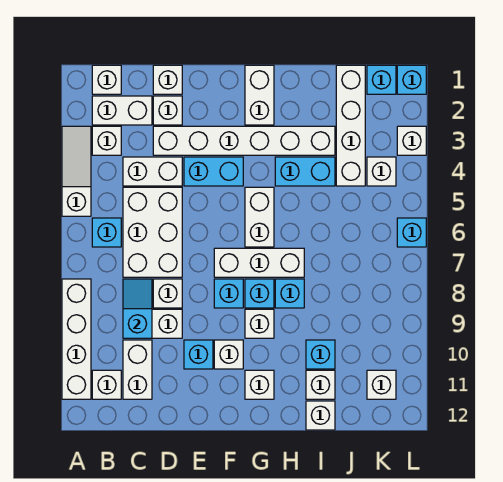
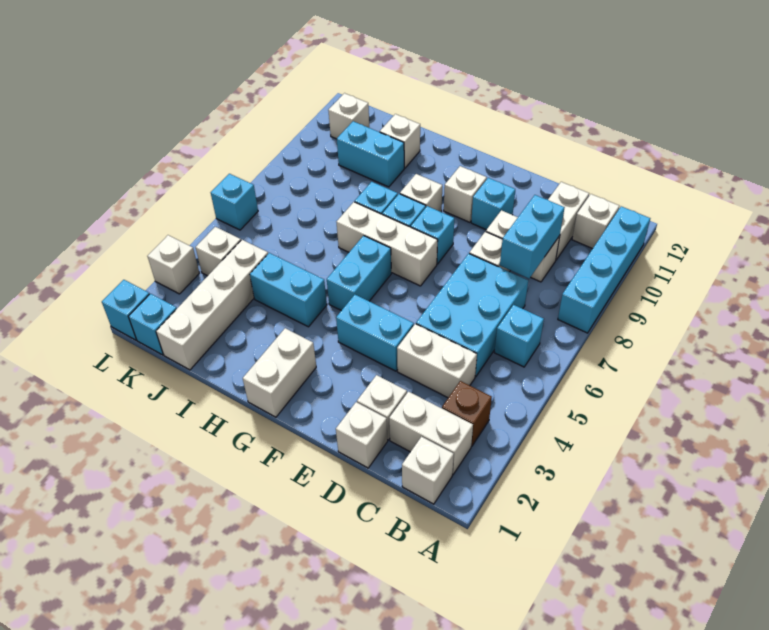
white 1x3 slope [62,126,91,216] -> none
white 1x4 brick [62,279,91,399] -> cyan 1x4 brick [558,206,650,333]
white 1x1 brick [92,126,121,155] -> brown 1x1 brick [442,381,492,446]
white 2x3 brick [123,187,182,277] -> cyan 2x3 brick [416,254,528,377]
cyan 1x2 slope [123,279,152,338] -> cyan 1x2 brick [500,195,565,279]
white 1x6 brick [153,126,335,155] -> none
white 1x2 brick [245,187,274,247] -> cyan 1x2 brick [327,236,391,311]
white 1x1 brick [245,370,274,399] -> none
cyan 1x1 brick [306,340,335,369] -> cyan 1x2 brick [337,121,404,187]
white 1x1 brick [306,401,335,430] -> none

